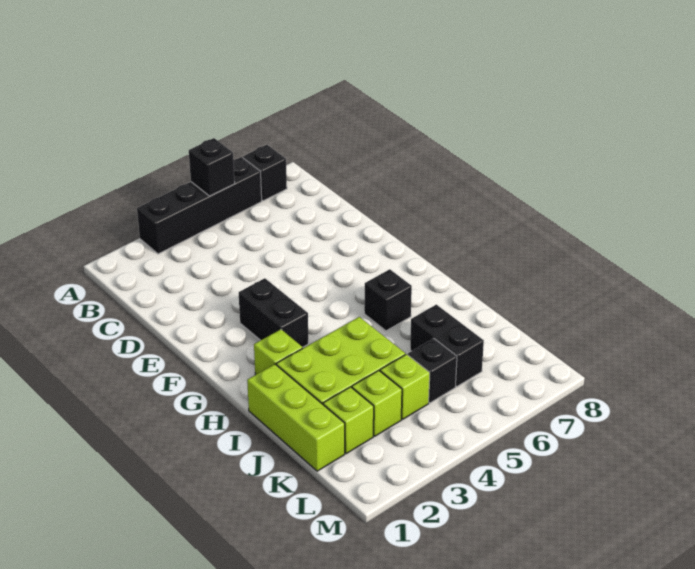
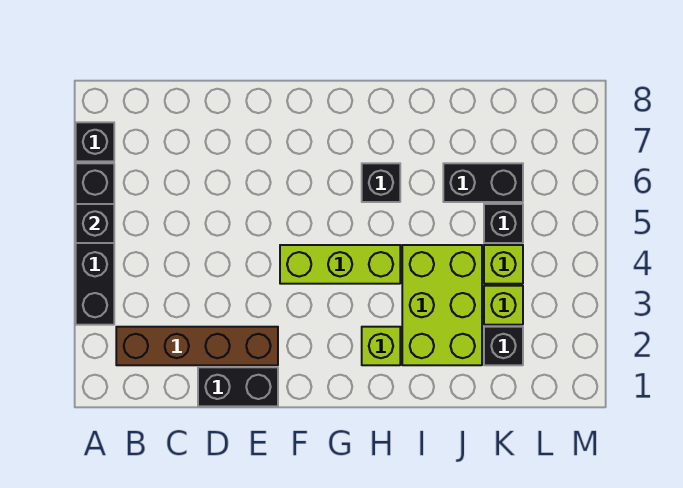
none -> brown 1x4 brick [116,327,278,365]
black 1x2 brick [239,278,308,347] -> black 1x2 brick moved to [198,367,278,406]
lime 1x3 brick [247,364,345,471] -> lime 1x3 brick moved to [280,245,400,284]
lime 1x1 brick [323,387,374,453] -> black 1x1 brick [484,327,523,365]

